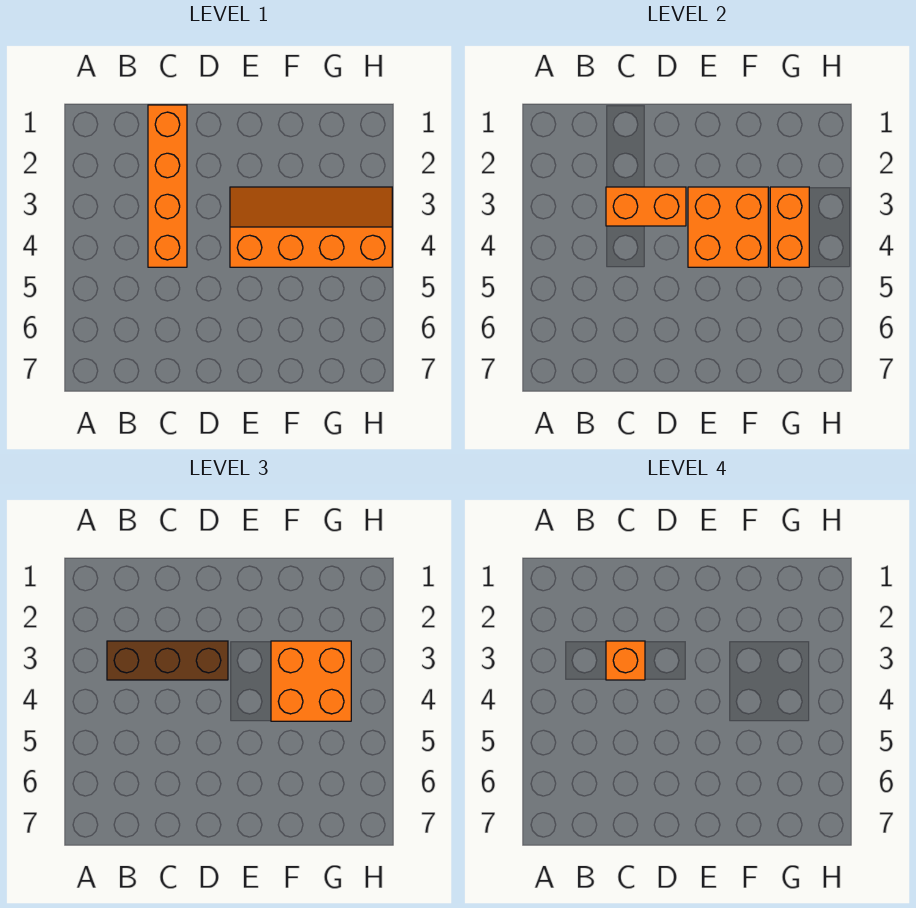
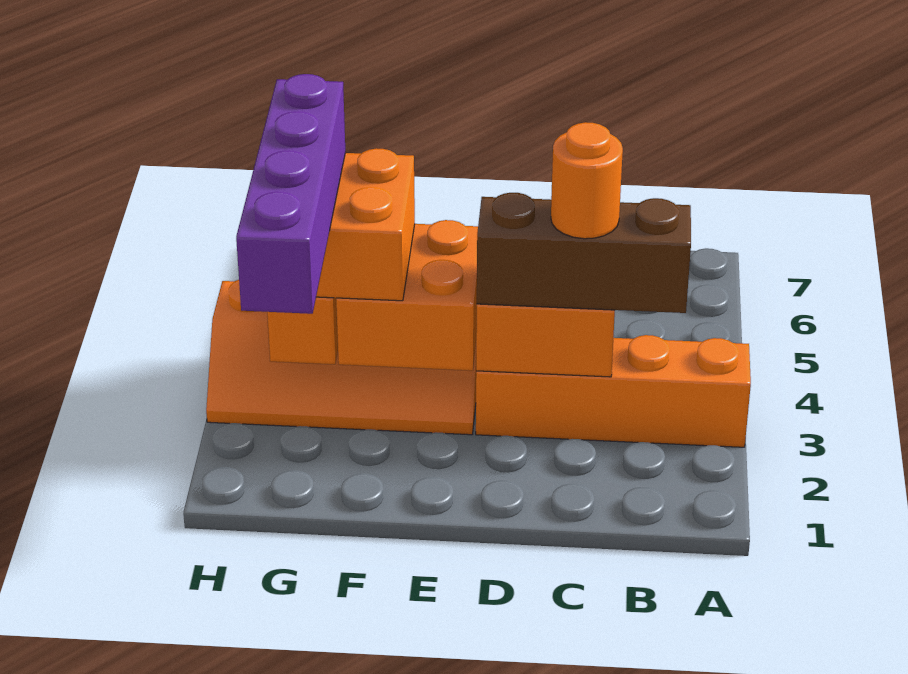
orange 1x4 brick [148,105,187,267] -> orange 1x4 brick turned to [476,335,751,447]
orange 1x1 brick [606,641,645,680] -> orange 1x1 round brick [551,122,623,239]
none -> purple 1x4 brick [236,74,345,314]

